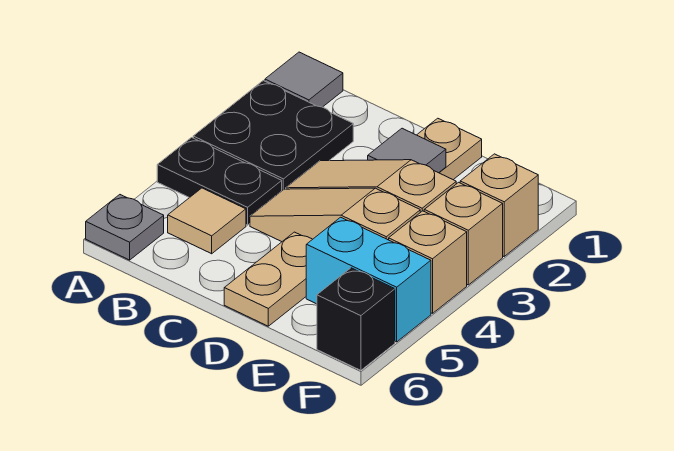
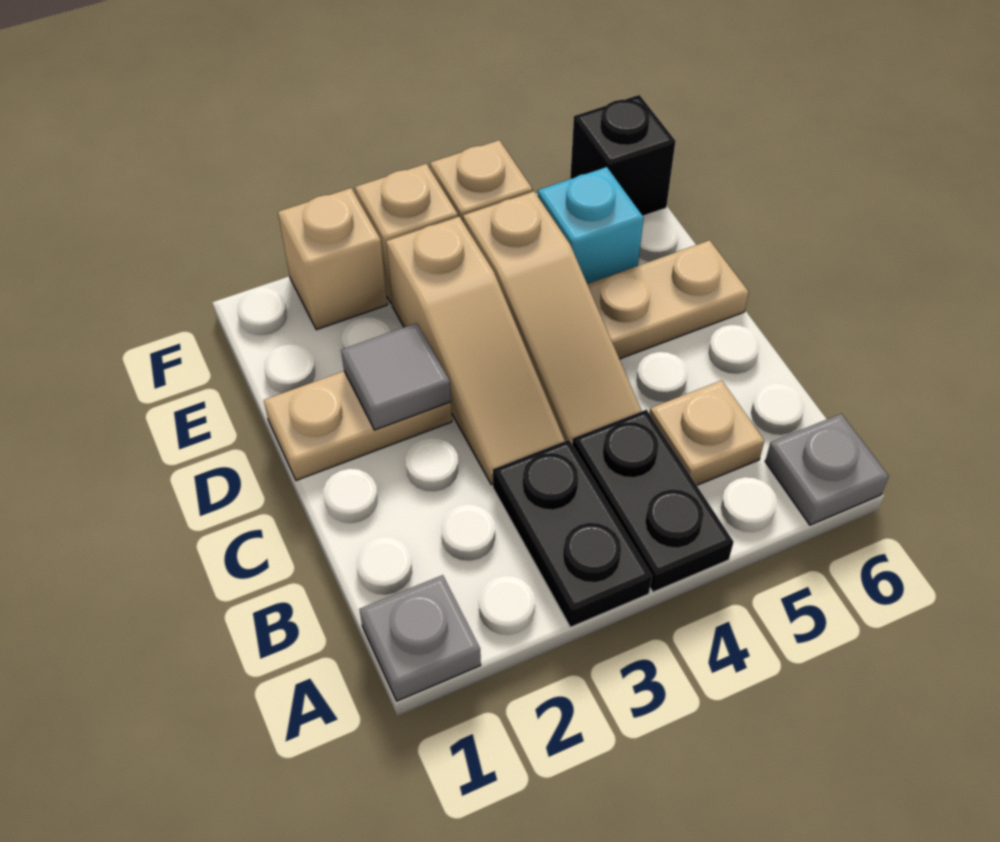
grey 1x1 tile [265,52,343,107] -> grey 1x1 plate [359,575,481,701]
black 2x2 plate [193,81,353,190] -> black 1x2 plate [493,440,652,627]
tan 1x1 tile [168,188,246,254] -> tan 1x1 plate [649,380,764,485]
cyan 1x2 brick [306,217,431,342] -> cyan 1x1 brick [538,167,644,284]

